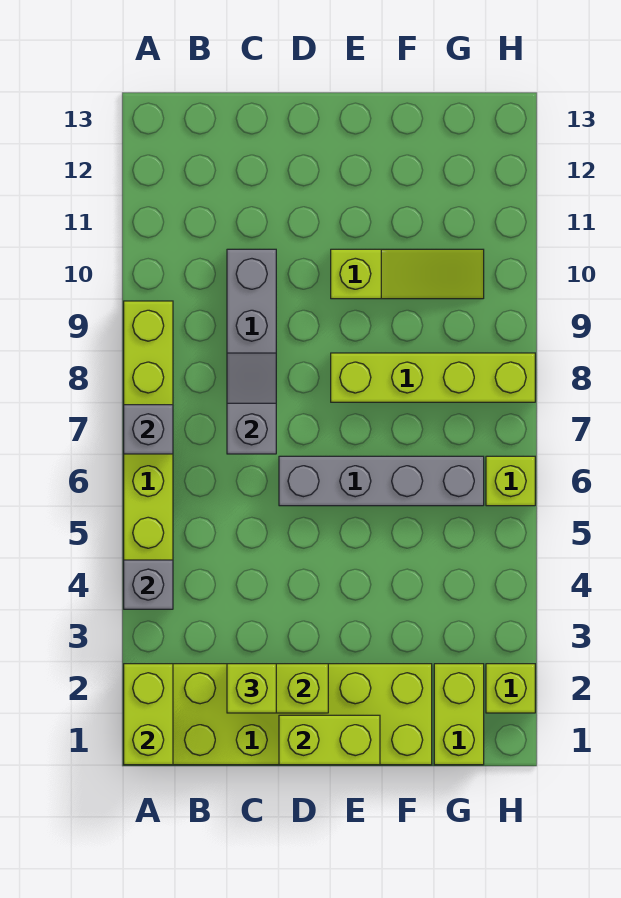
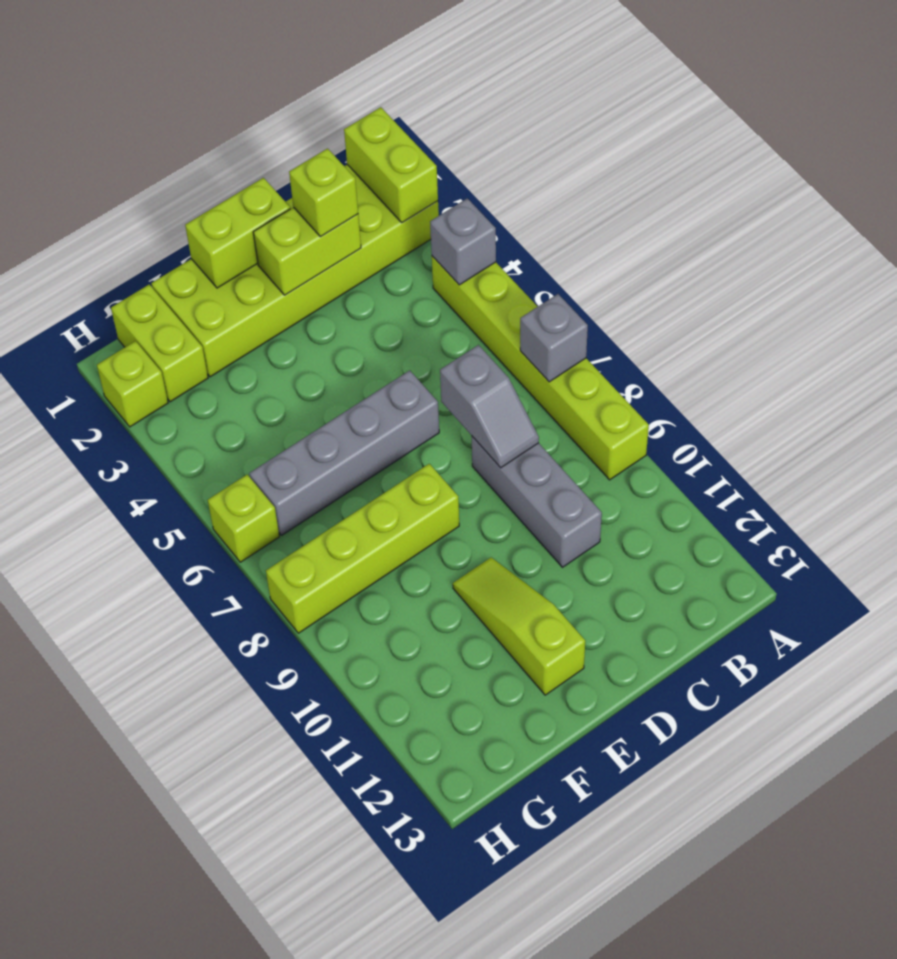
lime 1x3 slope [331,249,484,299] -> lime 1x3 slope turned to [453,557,585,695]

